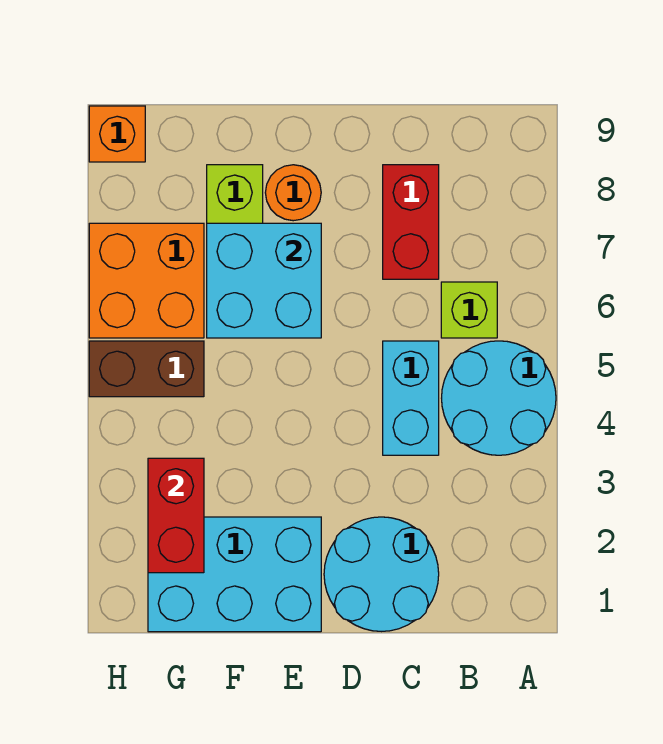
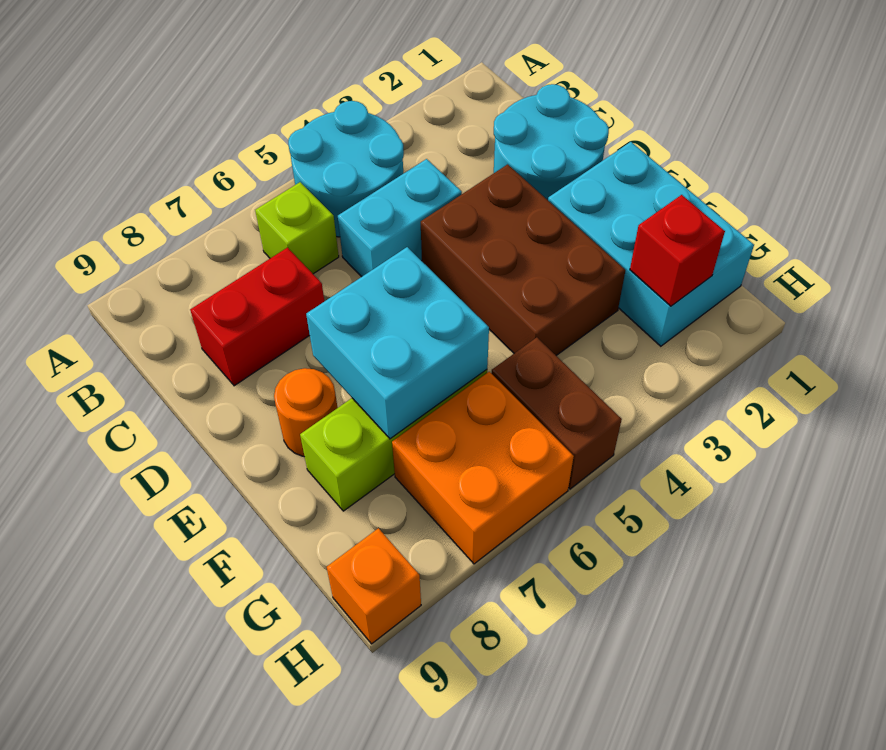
none -> brown 2x3 brick [421,164,625,355]
red 1x2 brick [148,458,204,573] -> red 1x1 brick [630,195,725,306]

